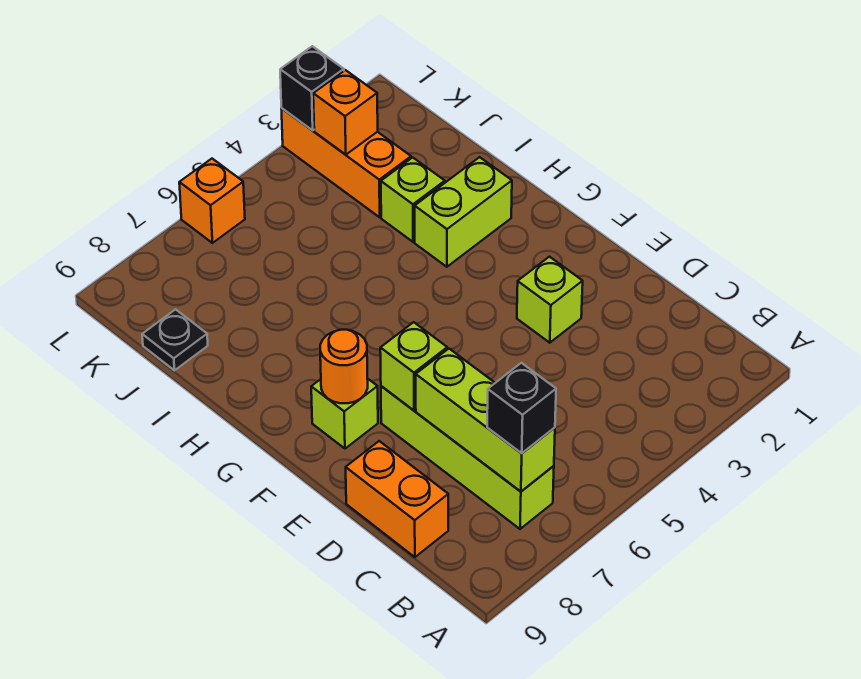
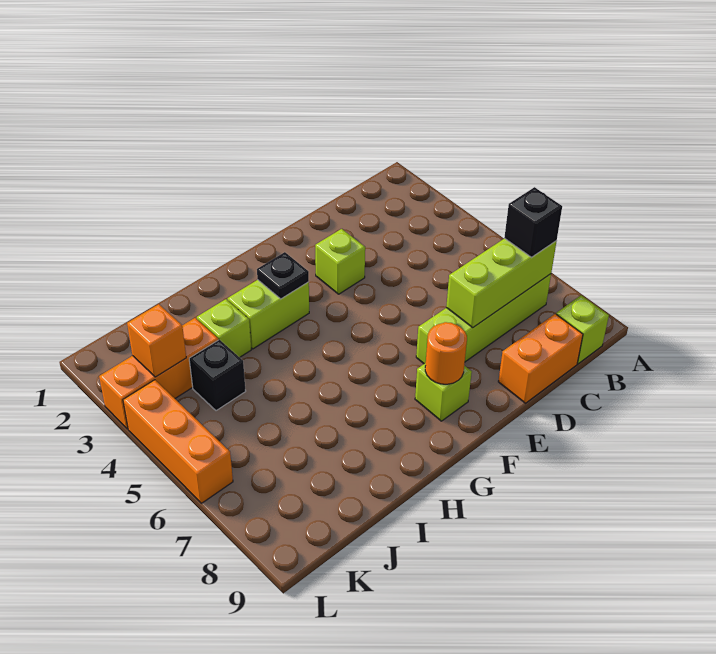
lime 1x1 brick [380,322,447,411] -> lime 1x1 brick moved to [556,295,609,364]
lime 1x2 brick [415,157,512,267] -> lime 1x2 brick turned to [227,280,309,349]
black 1x1 plate [142,309,208,370] -> black 1x1 plate moved to [257,252,309,299]
black 1x1 brick [280,46,344,130] -> black 1x1 brick moved to [189,340,246,411]
orange 1x1 brick [179,159,245,243] -> orange 1x3 brick [123,380,233,503]

